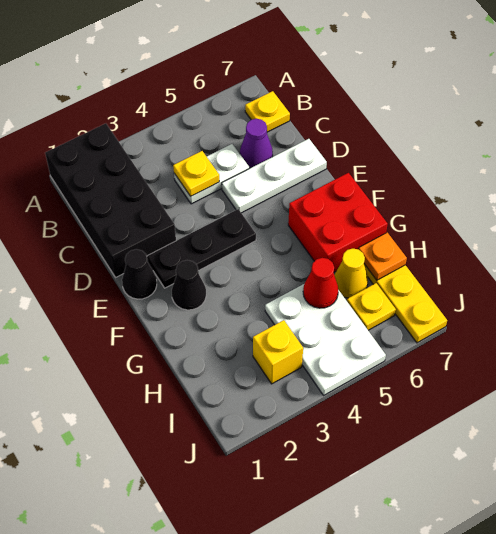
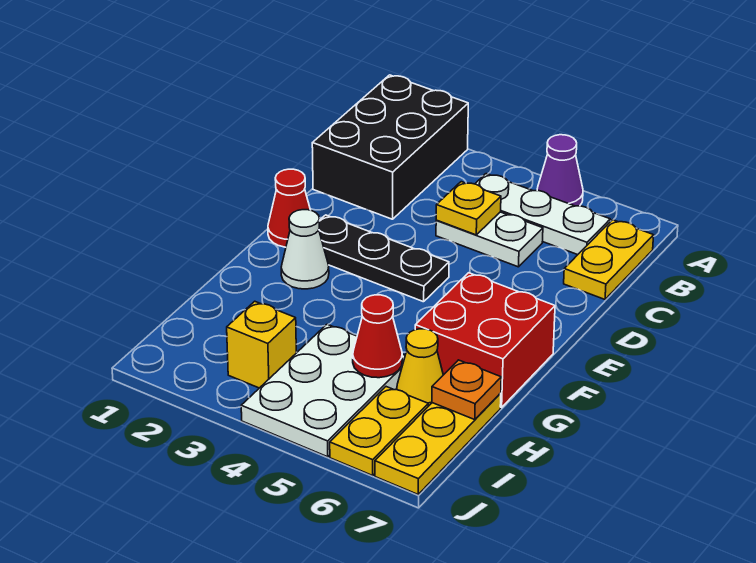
black 2x4 brick [45,123,176,277] -> black 2x3 brick [312,75,468,219]
yellow 1x1 plate [245,91,290,132] -> yellow 1x2 plate [564,220,654,299]
purple 1x1 cone [240,119,273,168] -> purple 1x1 cone moved to [537,135,583,206]
white 1x3 plate [222,139,327,213] -> white 1x3 plate moved to [475,174,610,255]
black 1x1 cone [122,249,157,299] -> red 1x1 cone [268,169,310,247]
black 1x1 cone [172,260,206,310] -> white 1x1 cone [281,210,329,289]
yellow 1x1 plate [347,283,396,330] -> yellow 1x2 plate [330,387,428,475]

